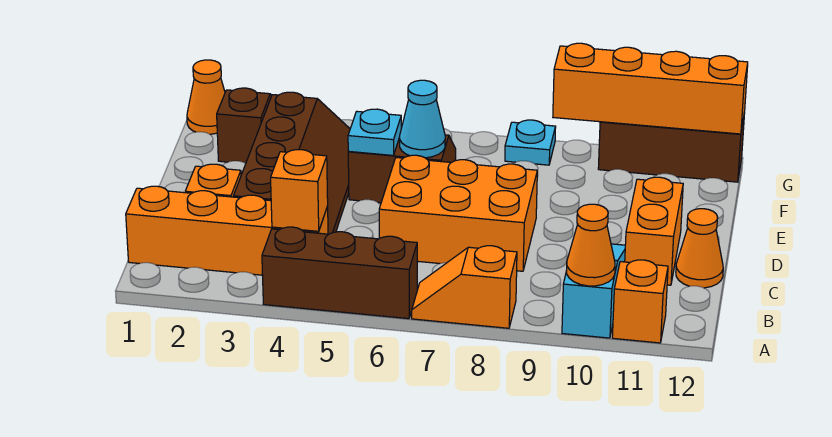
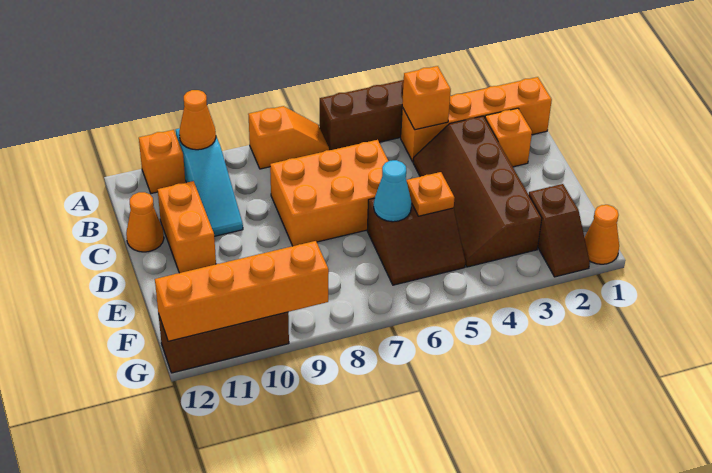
cyan 1x1 plate [348,109,401,155] -> orange 1x1 plate [406,172,455,216]
cyan 1x1 plate [505,120,556,165] -> none

